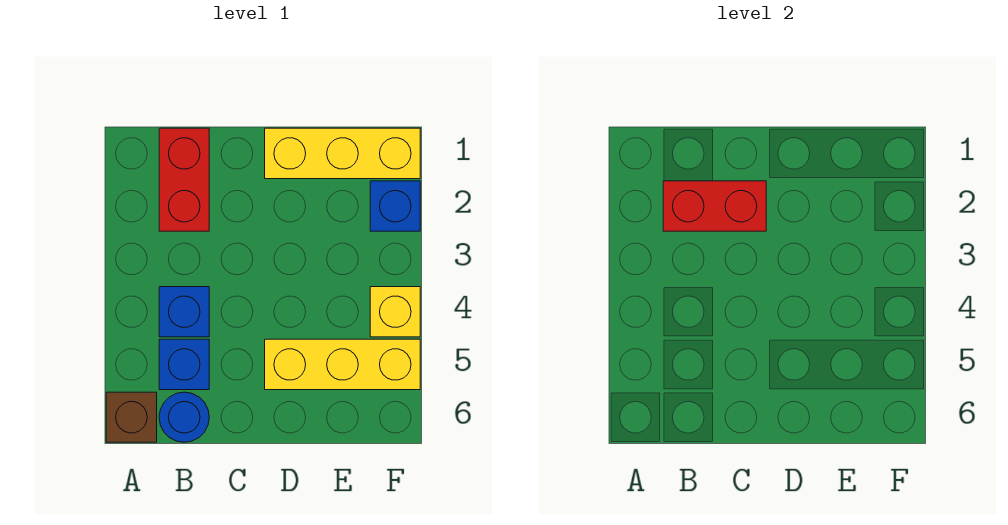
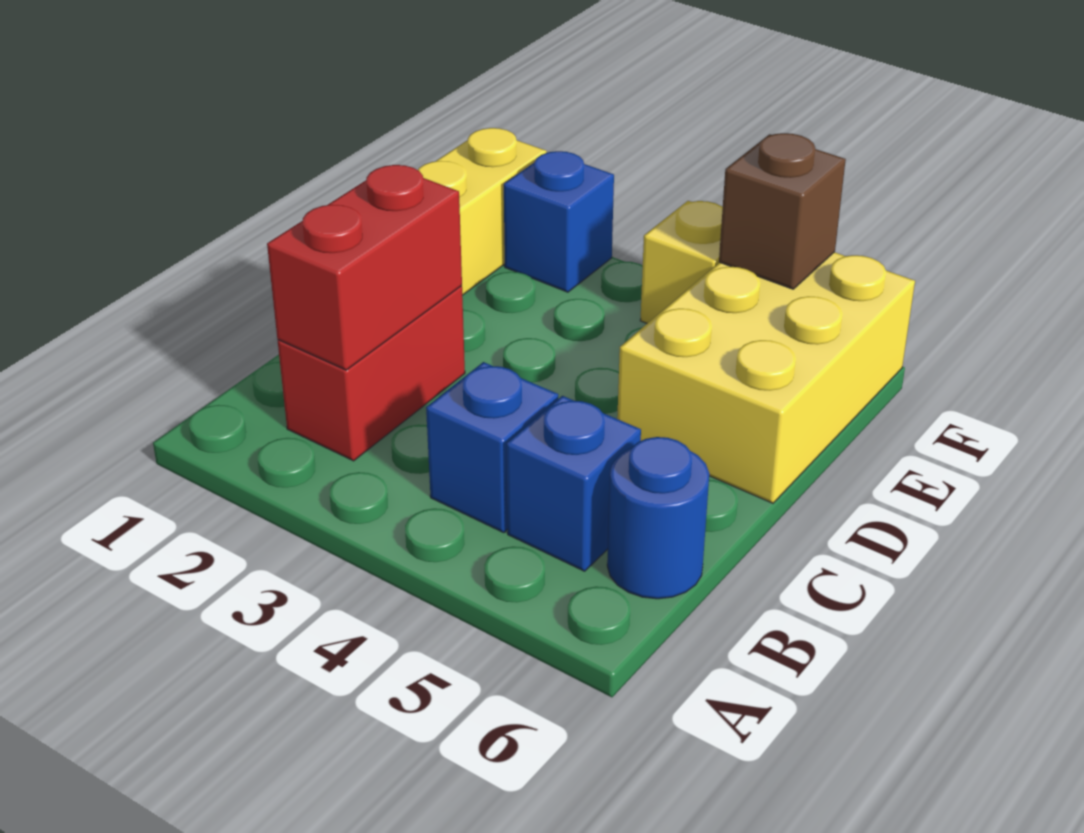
brown 1x1 brick [106,392,157,442] -> brown 1x1 brick moved to [719,133,846,289]
red 1x2 brick [159,128,209,231] -> red 1x2 brick turned to [278,286,465,461]
yellow 1x3 brick [265,339,420,390] -> yellow 2x3 brick [617,252,915,503]

